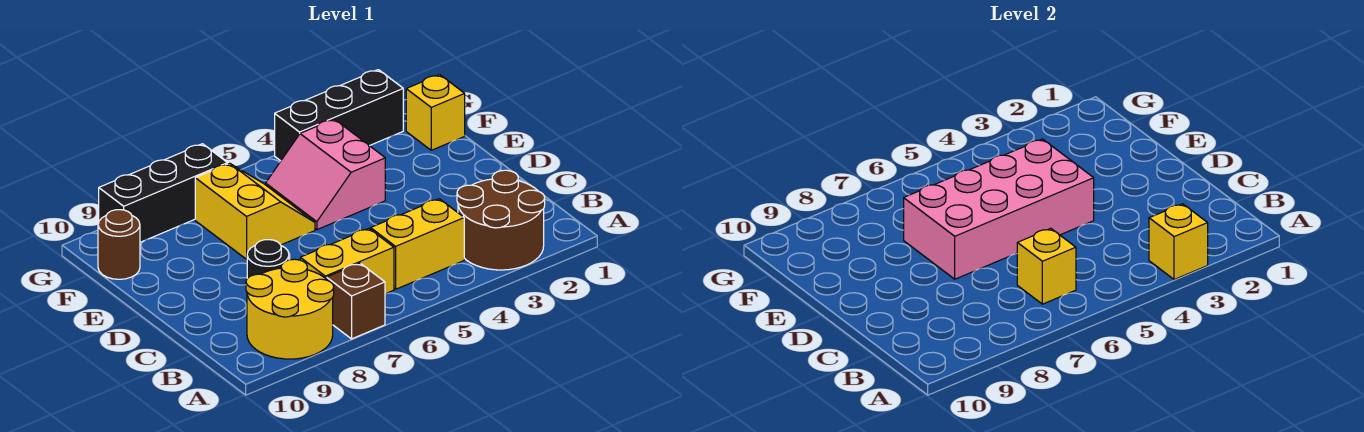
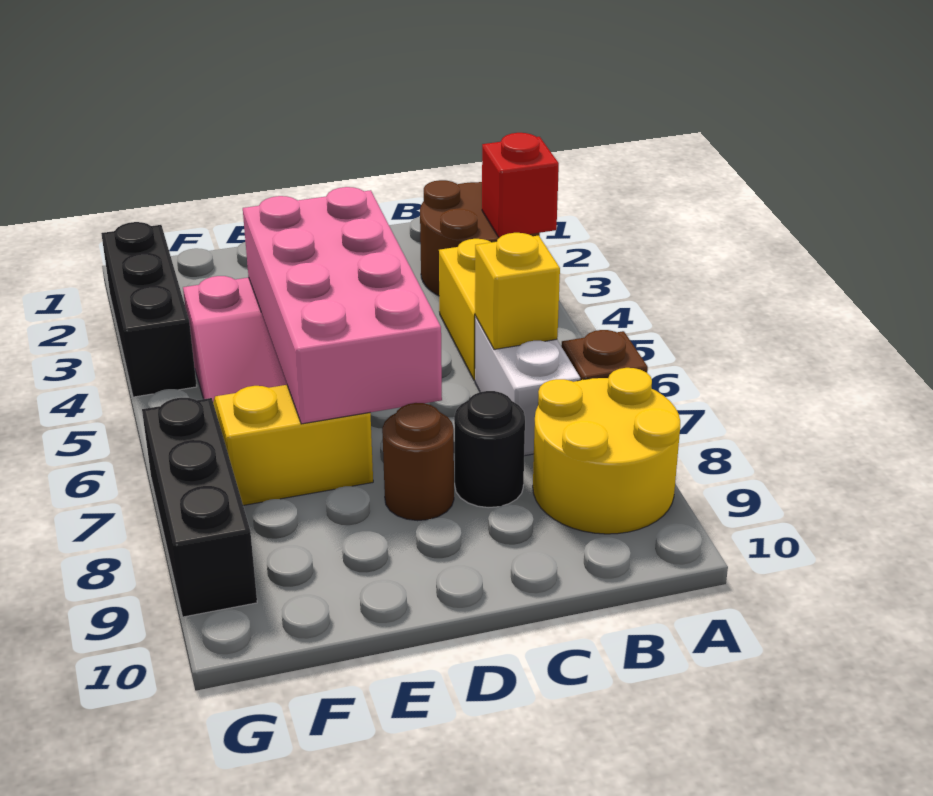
yellow 1x1 brick [1149,204,1208,280] -> red 1x1 brick [482,133,559,238]
yellow 1x2 brick [300,228,394,294] -> white 1x2 brick [475,316,580,456]
yellow 1x1 brick [406,75,465,150] -> none
brown 1x1 round brick [98,210,140,279] -> brown 1x1 round brick moved to [382,403,454,521]

